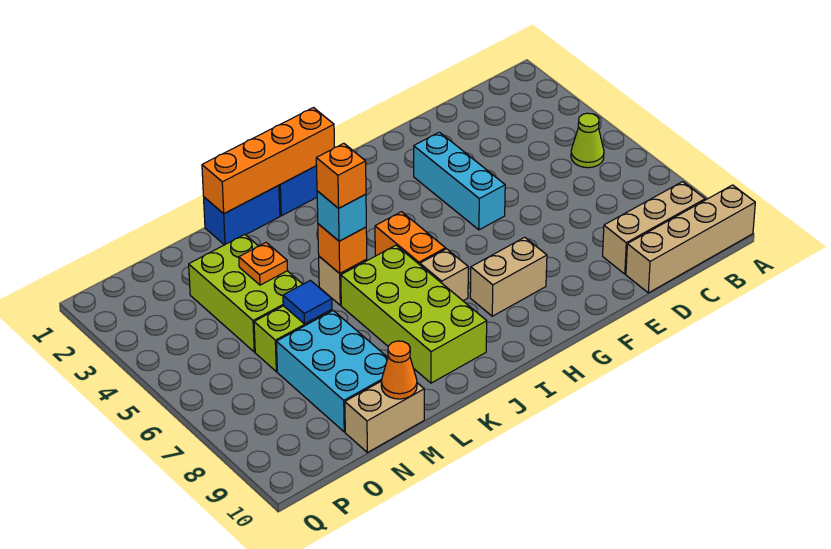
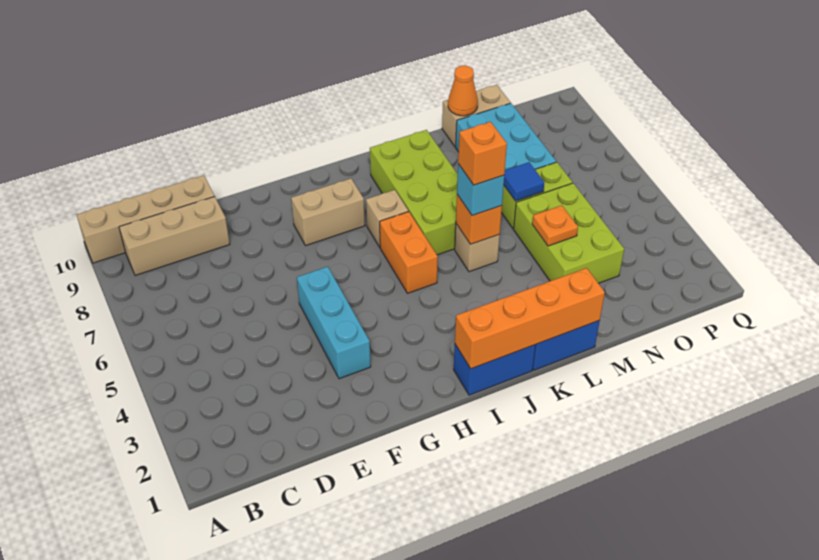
lime 1x1 cone [571,113,604,168] -> none

